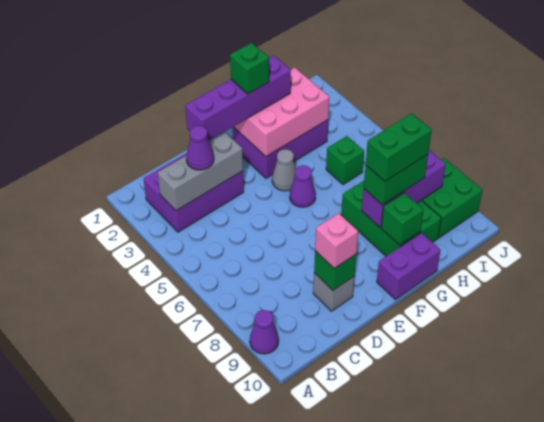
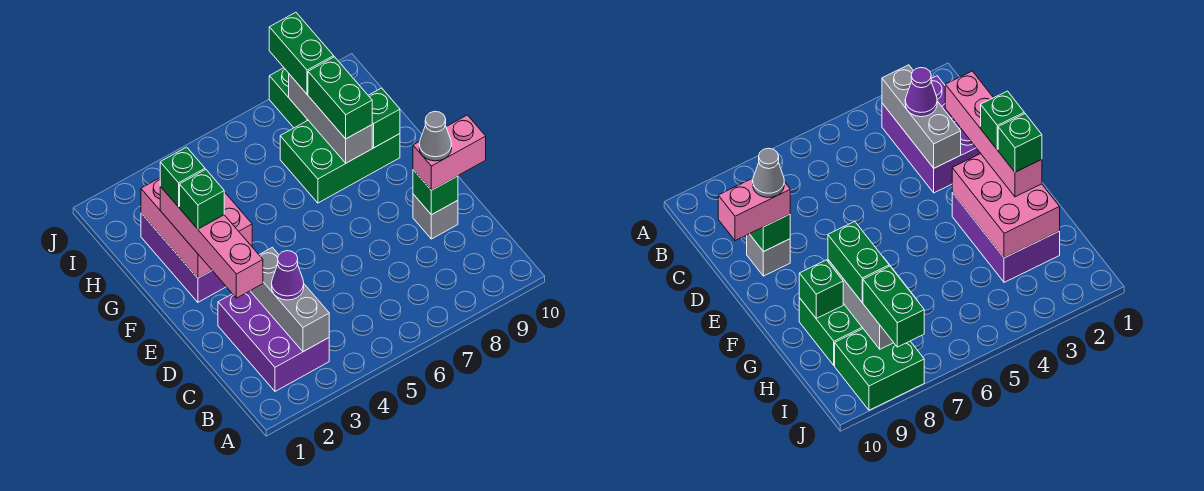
purple 1x1 cone [250,310,279,354] -> none
purple 1x4 brick [185,56,291,140] -> pink 1x4 brick [160,187,263,298]
pink 1x1 brick [315,213,358,268] -> pink 1x2 brick [413,115,486,190]
grey 1x1 cone [272,149,296,191] -> grey 1x1 cone moved to [419,111,452,161]
purple 1x1 cone [290,165,316,207] -> none
purple 1x2 brick [377,233,441,300] -> none
purple 1x3 brick [362,150,446,227] -> grey 1x3 brick [289,74,372,163]
green 1x2 brick [366,113,432,181] -> green 1x2 brick moved to [269,12,334,94]
green 1x1 brick [326,136,364,185] -> green 1x1 brick moved to [160,147,205,207]

